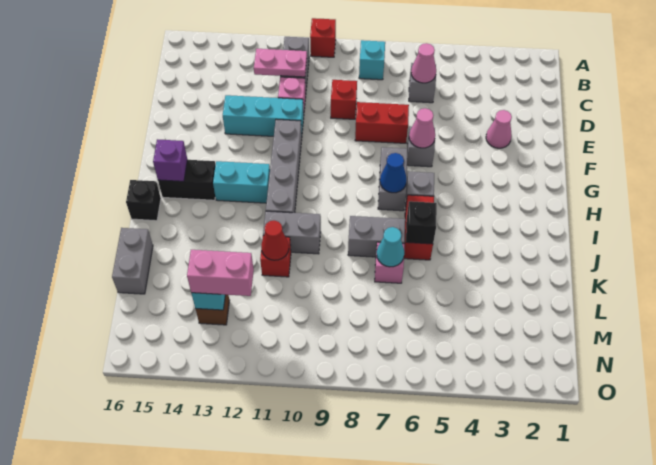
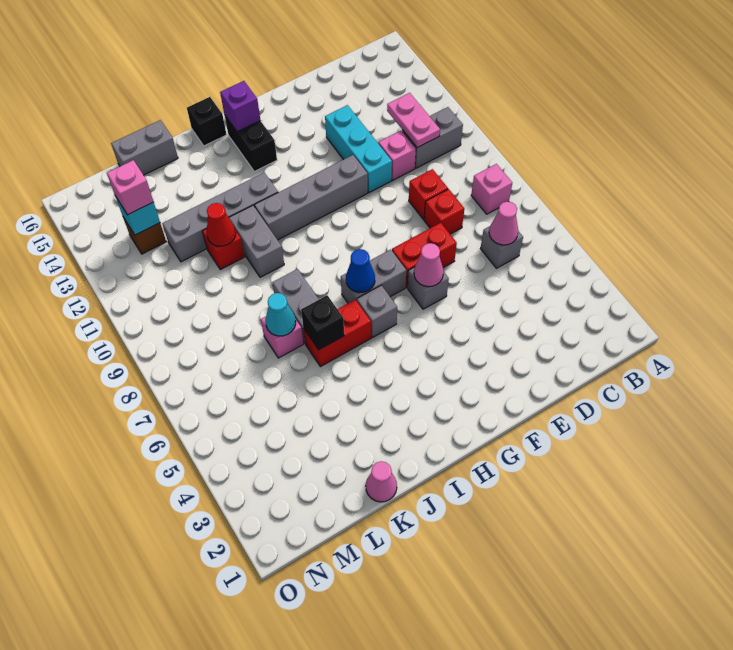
red 1x1 brick [310,18,336,57] -> red 1x1 brick moved to [424,189,464,234]
cyan 1x1 brick [359,40,385,80] -> pink 1x1 brick [471,164,512,214]
pink 1x1 cone [486,110,512,148] -> pink 1x1 cone moved to [366,461,397,502]
red 1x2 brick [355,102,409,143] -> red 1x2 brick turned to [392,223,457,287]
cyan 1x2 brick [213,161,270,203] -> none
none -> grey 1x4 brick [162,173,278,262]
pink 1x2 brick [187,250,254,296] -> pink 1x1 brick [107,160,154,215]

